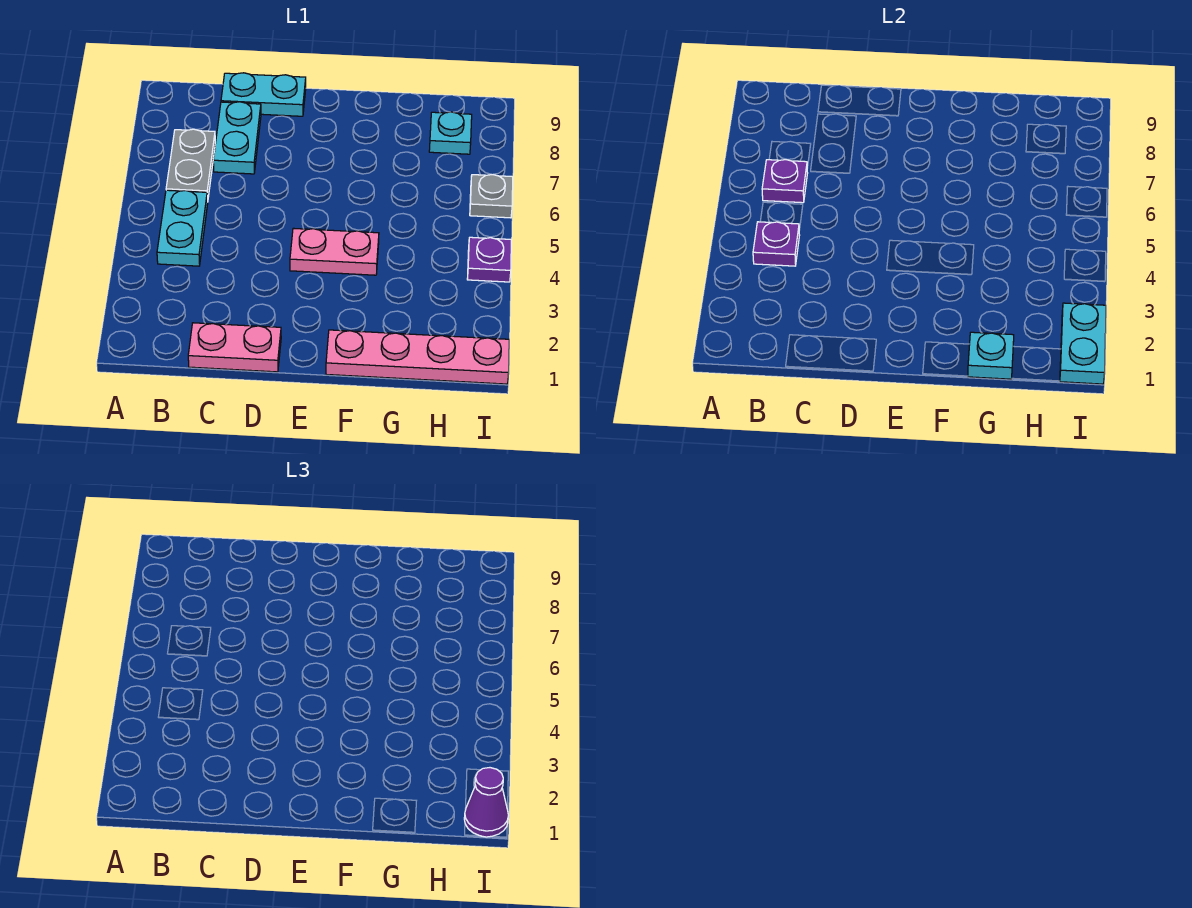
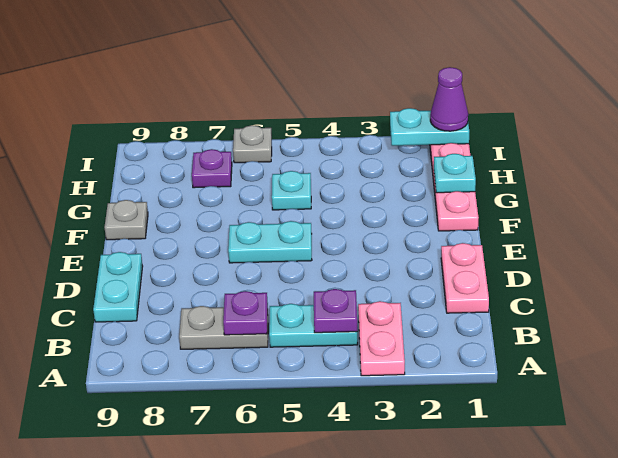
cyan 1x2 plate [213,102,261,174] -> cyan 1x2 plate moved to [228,221,312,263]
pink 1x2 plate [290,228,379,275] -> pink 1x2 plate moved to [358,301,405,376]
none -> grey 1x1 plate [104,200,148,240]
cyan 1x1 plate [429,112,472,154] -> cyan 1x1 plate moved to [272,171,311,210]
purple 1x1 plate [467,237,511,282] -> purple 1x1 plate moved to [192,149,232,188]

